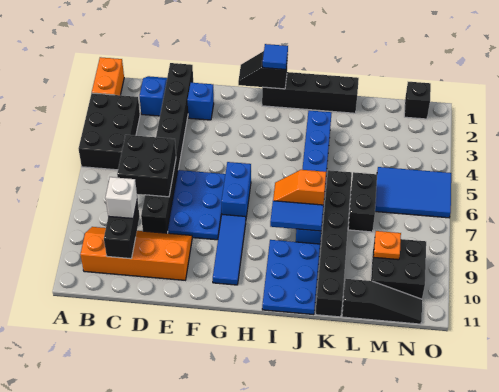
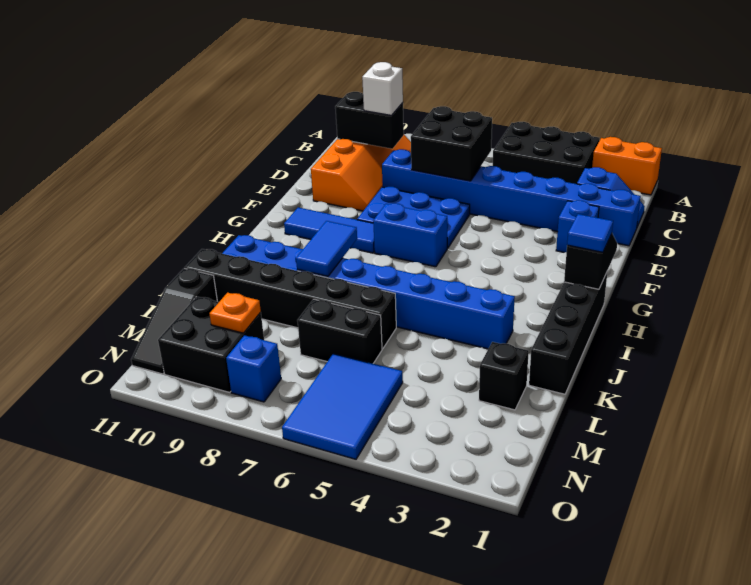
black 1x8 brick [141,63,193,233] -> blue 1x8 brick [382,149,641,246]
orange 1x2 slope [273,170,326,205] -> none
black 1x1 brick [404,82,431,119] -> black 1x1 brick moved to [479,342,529,410]
none -> blue 1x1 brick [226,335,281,402]

